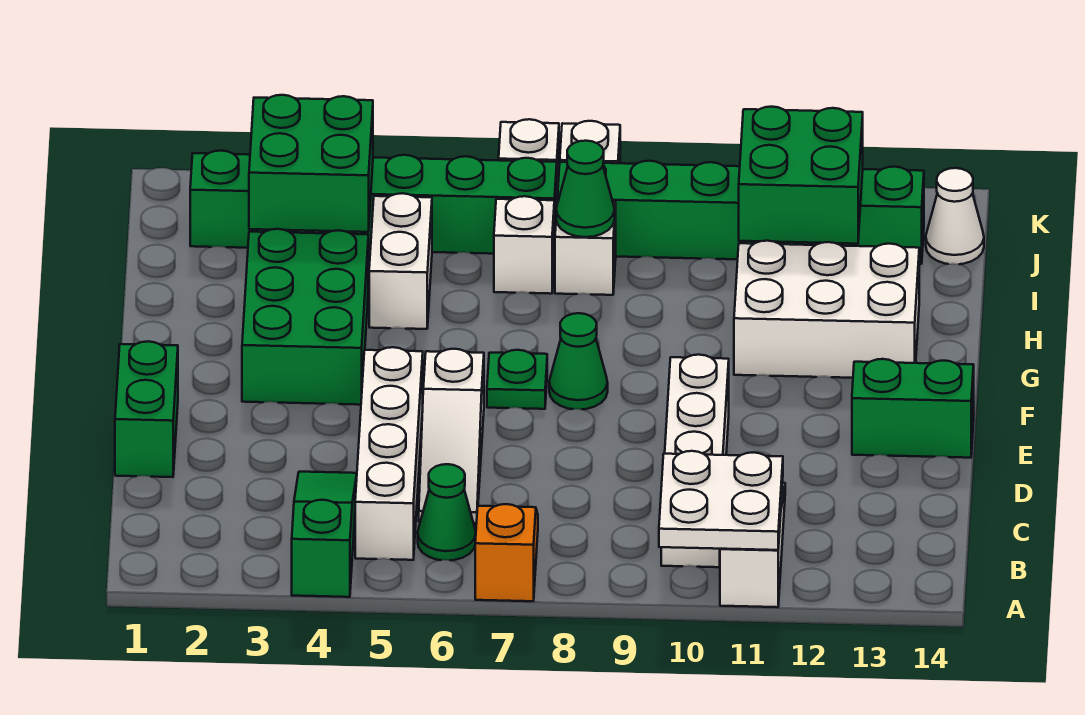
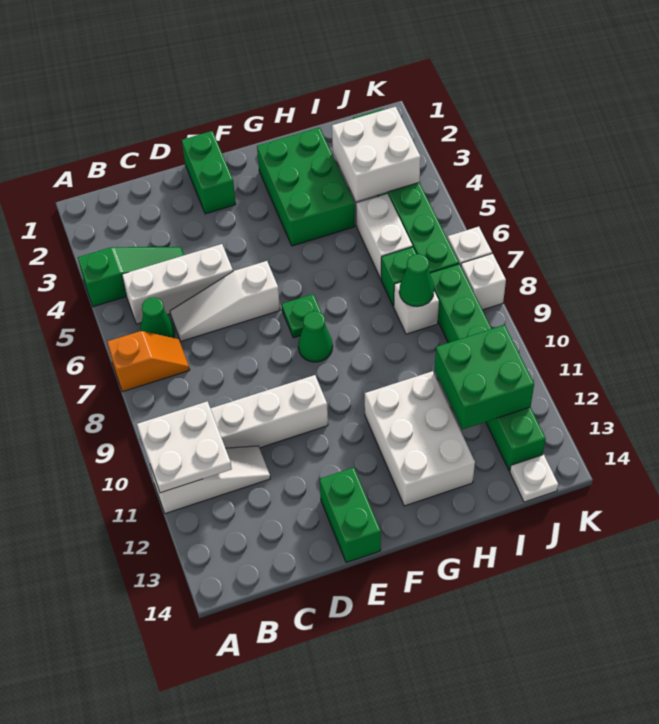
white 1x4 brick [355,347,423,560] -> white 1x3 brick [122,244,233,324]
green 1x2 brick [115,341,178,477] -> green 1x2 brick turned to [182,131,236,214]
green 2x3 brick [242,229,368,405] -> green 2x3 brick turned to [257,127,355,246]
white 1x2 brick [369,193,432,329] -> white 1x2 brick turned to [357,194,412,279]
green 2x2 brick [249,95,373,232] -> white 2x2 brick [332,107,421,201]
white 1x1 brick [494,196,554,294] -> green 1x1 brick [381,247,416,306]
white 1x1 cone [926,168,984,264] -> white 1x1 plate [510,455,558,502]

